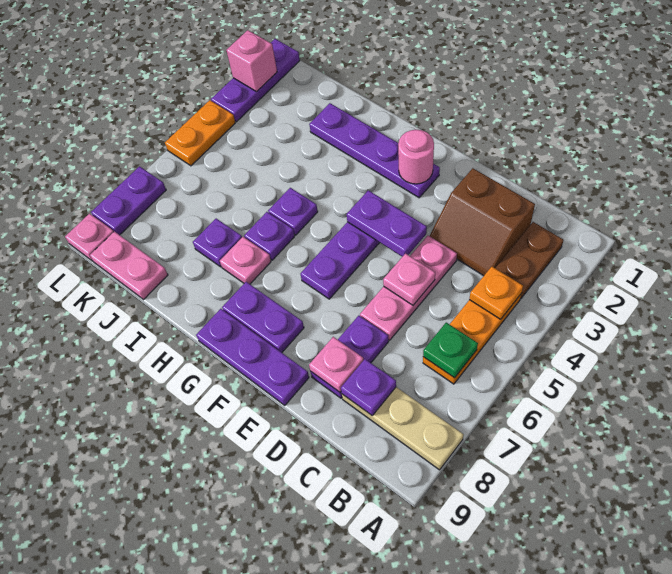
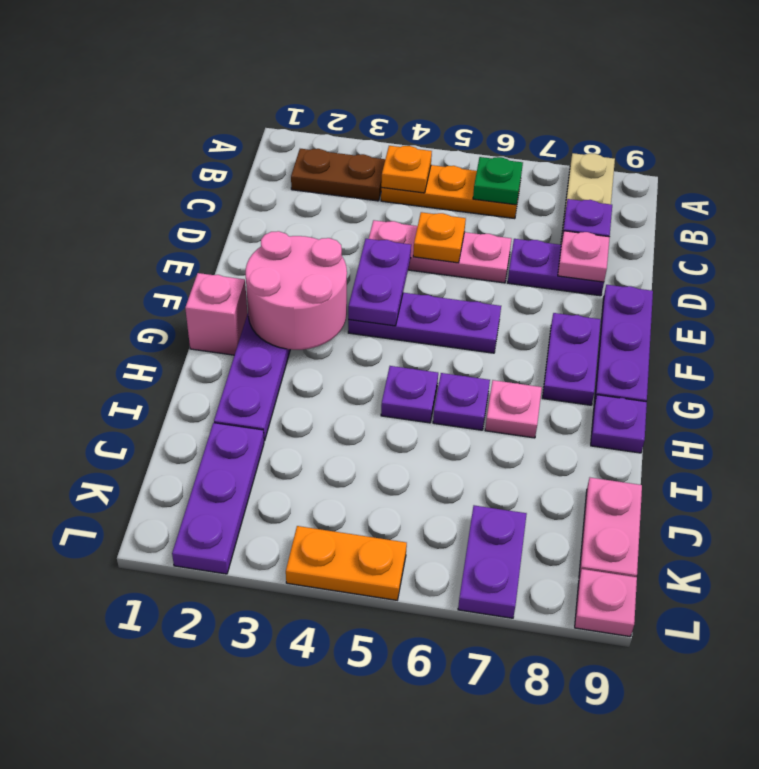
brown 2x2 slope [430,168,535,276] -> none
pink 1x1 plate [383,254,435,305] -> orange 1x1 plate [413,212,466,263]
pink 1x1 round brick [398,130,434,184] -> pink 2x2 round brick [246,231,347,350]
purple 1x1 plate [193,219,242,267] -> purple 1x1 plate moved to [591,395,647,453]
purple 1x3 plate [211,39,300,122] -> purple 1x3 plate turned to [172,423,264,574]
pink 1x1 brick [226,30,277,92] -> pink 1x1 brick moved to [185,273,247,355]
purple 1x2 plate [91,166,166,235] -> purple 1x2 plate turned to [458,505,527,618]

